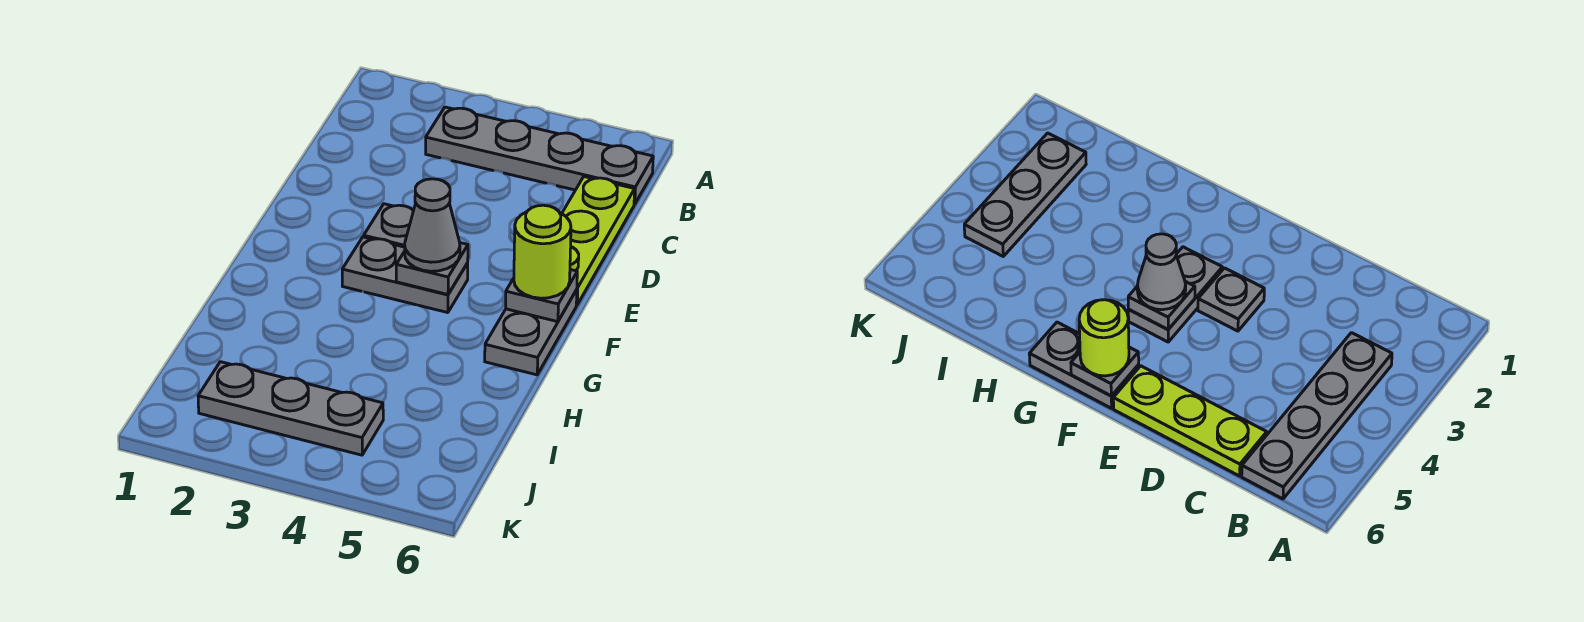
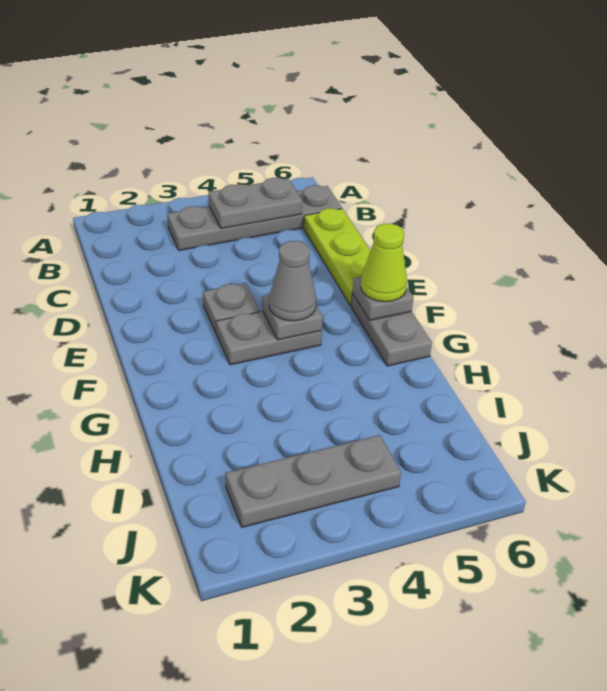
none -> grey 1x2 plate [209,178,302,229]
lime 1x1 round brick [514,205,571,298] -> lime 1x1 cone [361,224,407,302]

